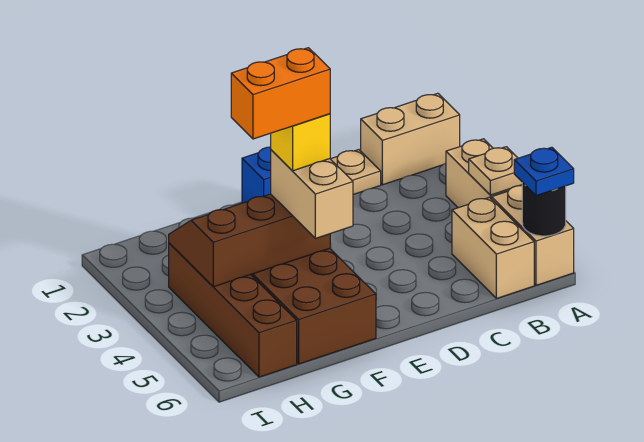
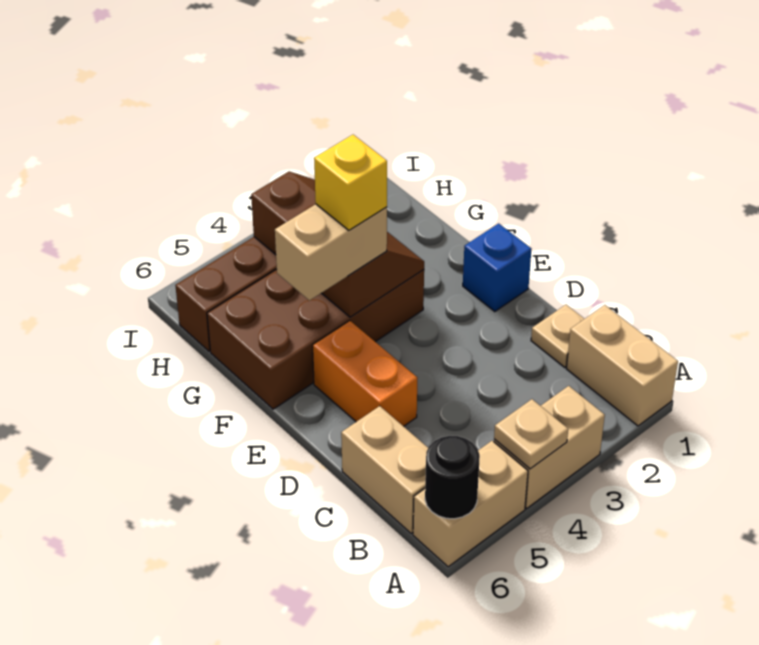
blue 1x1 plate [514,147,574,196] -> none
tan 1x2 brick [452,197,534,299] -> tan 1x2 brick turned to [341,406,428,534]
orange 1x2 brick [231,48,330,139] -> orange 1x2 brick moved to [313,321,417,426]

